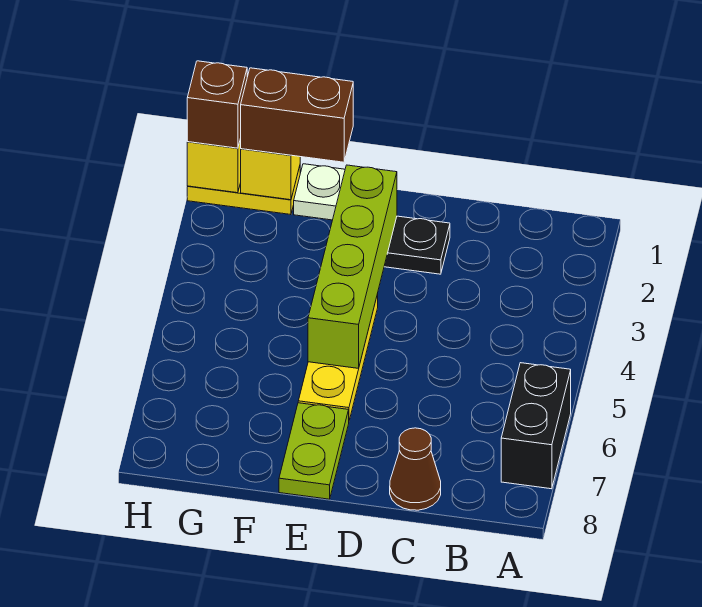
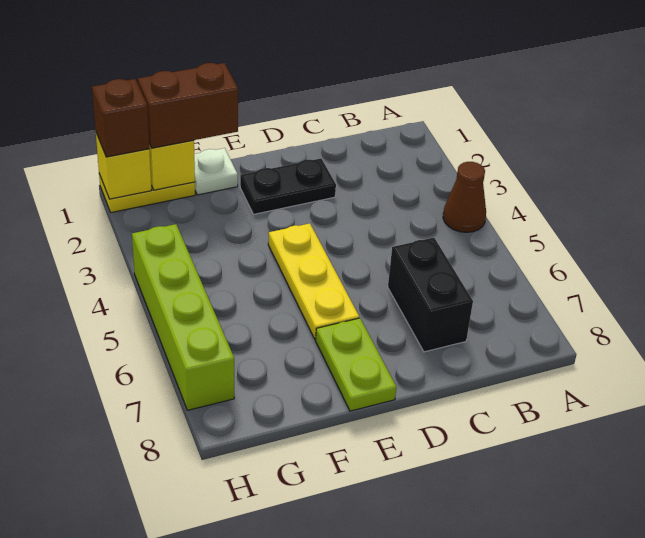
black 1x2 brick [501,363,571,489] -> black 1x2 brick moved to [388,238,473,352]
brown 1x1 cone [390,428,441,510] -> brown 1x1 cone moved to [443,162,486,232]
lime 1x4 brick [308,165,397,368] -> lime 1x4 brick moved to [132,224,234,410]

